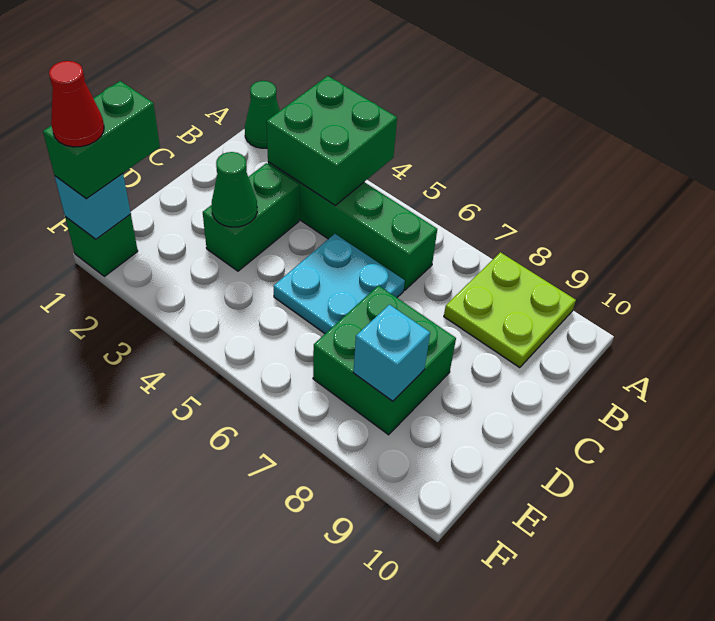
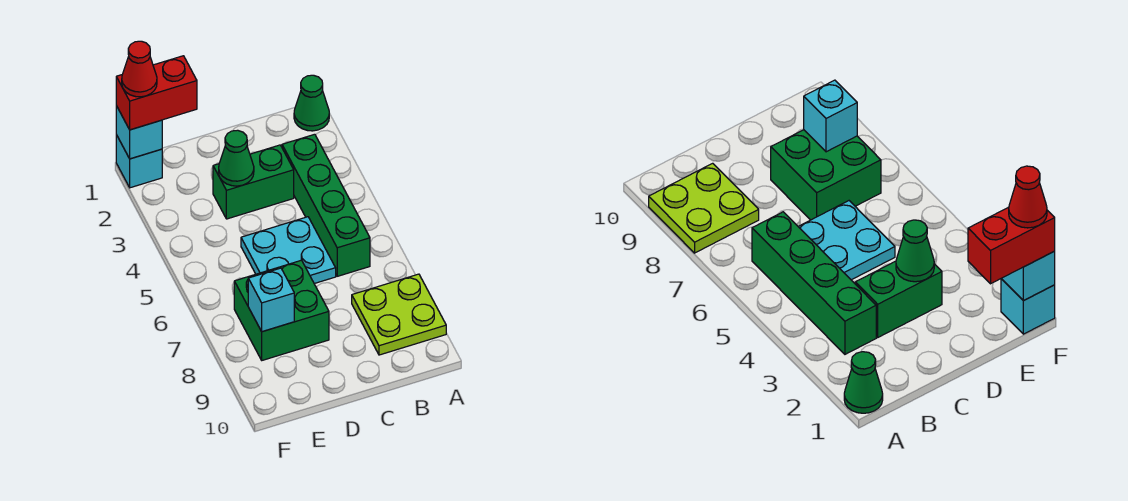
green 2x2 brick [266,76,397,205] -> none
green 1x2 brick [43,81,160,199] -> red 1x2 brick [116,56,197,130]
green 1x1 brick [65,214,138,276] -> cyan 1x1 brick [116,135,162,188]

